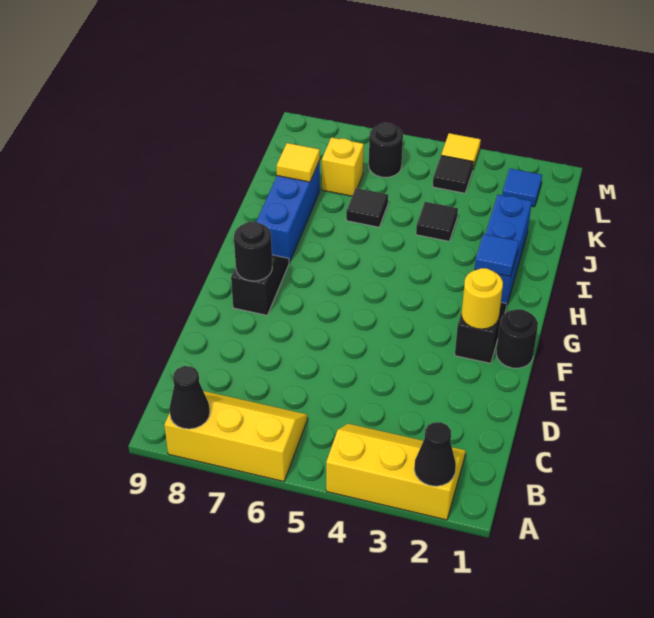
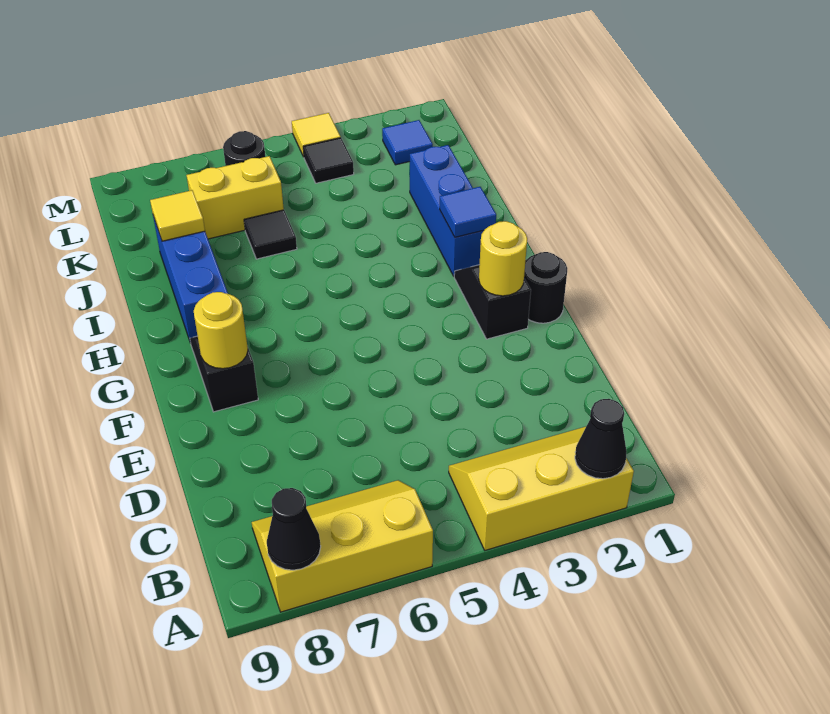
black 1x1 round brick [234,222,272,281] -> yellow 1x1 round brick [194,292,248,369]
black 1x1 tile [416,202,458,241] -> none
yellow 1x1 brick [322,137,364,196] -> yellow 1x2 brick [187,156,284,239]

